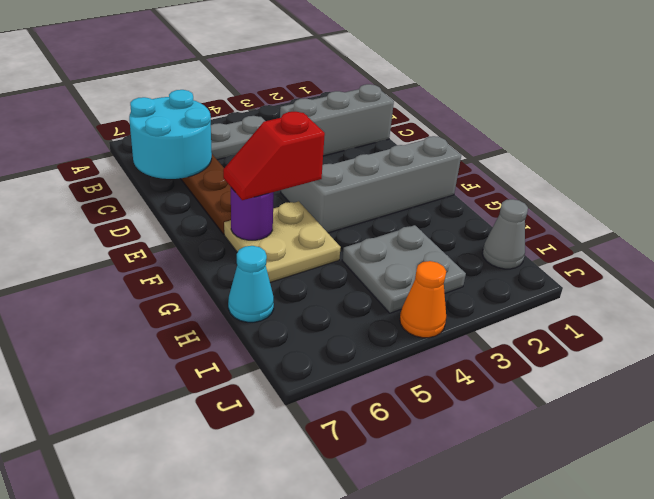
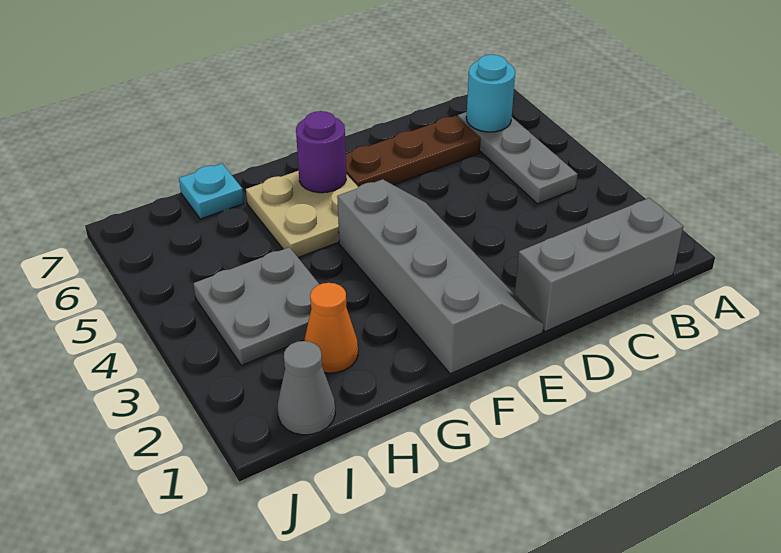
cyan 2x2 round brick [129,90,212,179] -> cyan 1x1 round brick [466,55,515,132]
grey 1x3 brick [280,84,394,156] -> grey 1x3 brick turned to [515,198,683,332]
red 1x2 slope [223,112,325,200] -> none
cyan 1x1 cone [228,246,274,322] -> cyan 1x1 plate [179,164,244,219]
orange 1x1 cone [400,261,446,338] -> orange 1x1 cone moved to [304,283,358,373]

